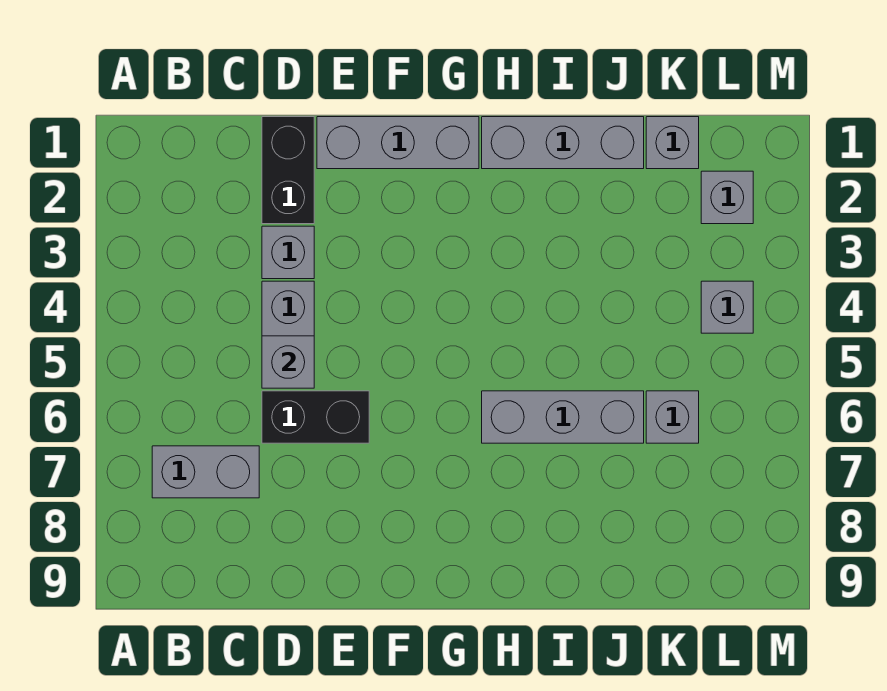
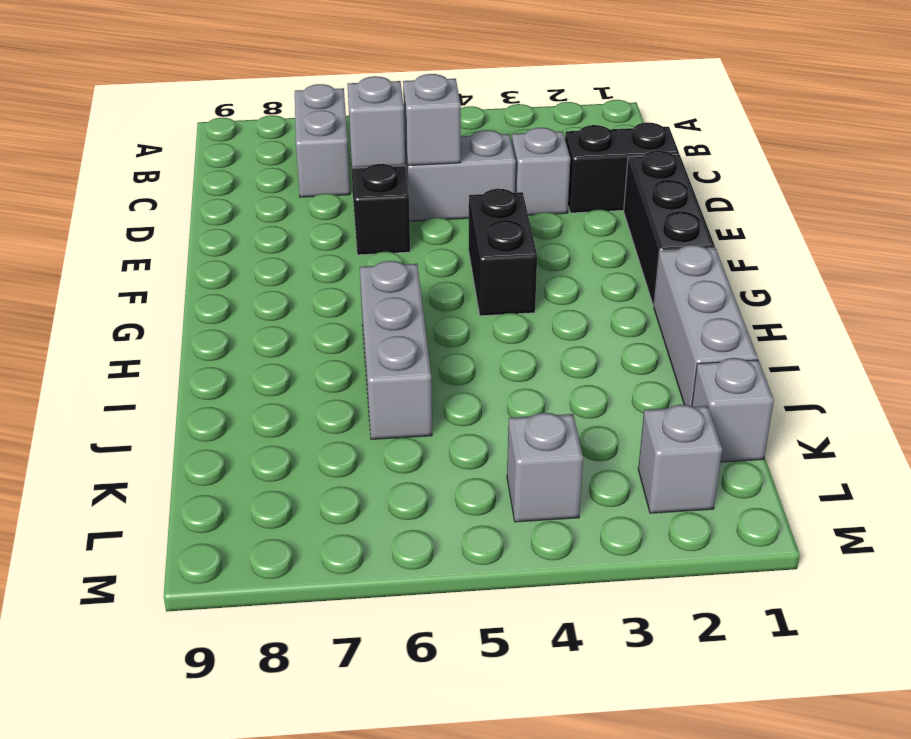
grey 1x3 brick [317,117,479,169] -> black 1x3 brick [624,151,715,306]
none -> black 1x2 brick [469,189,537,316]
grey 1x1 brick [646,391,699,443] -> grey 1x1 brick moved to [348,76,405,168]

